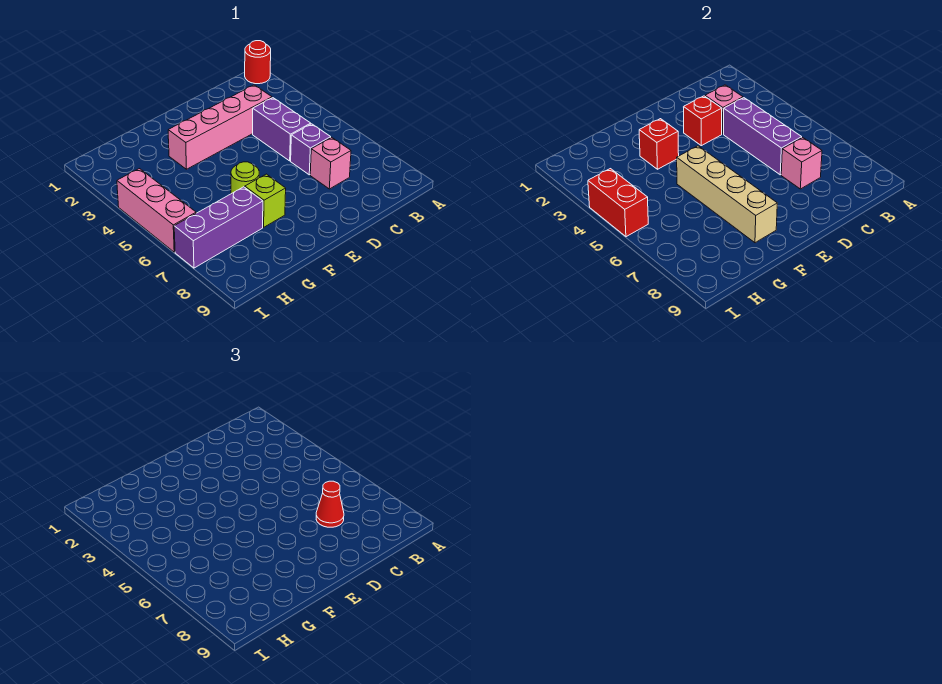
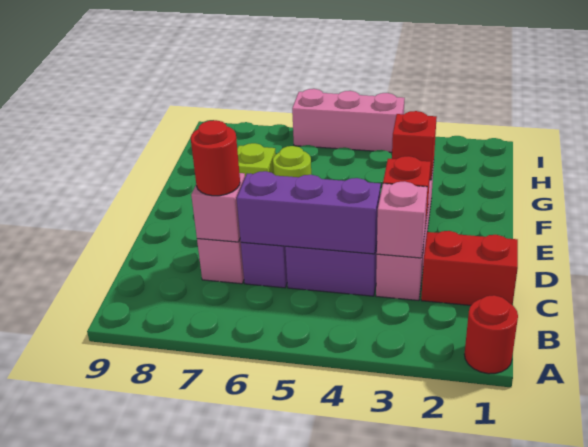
red 1x1 cone [316,481,344,527] -> red 1x1 round brick [191,120,240,196]
tan 1x4 brick [677,146,777,243] -> none
purple 1x3 brick [174,187,263,268] -> none
red 1x2 brick [588,169,648,237] -> red 1x2 brick moved to [421,231,518,305]

